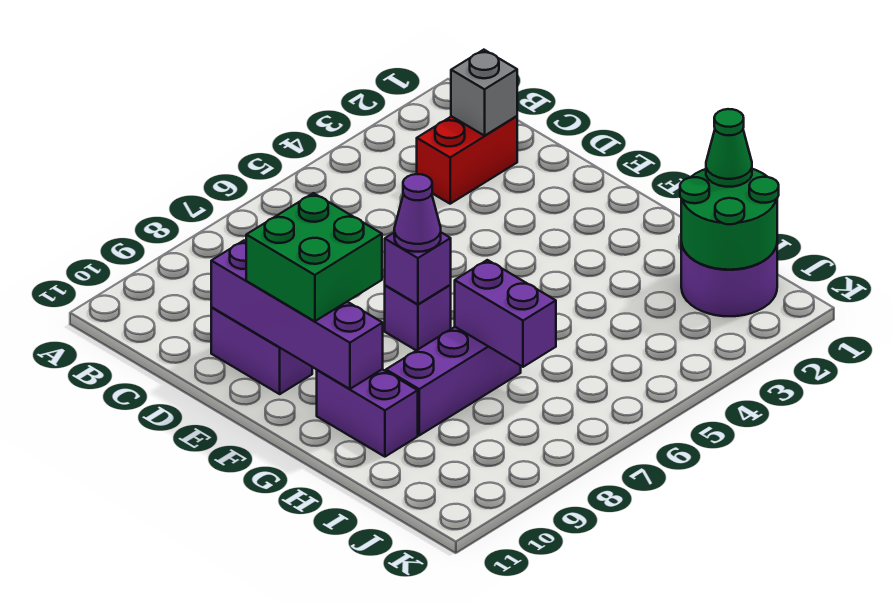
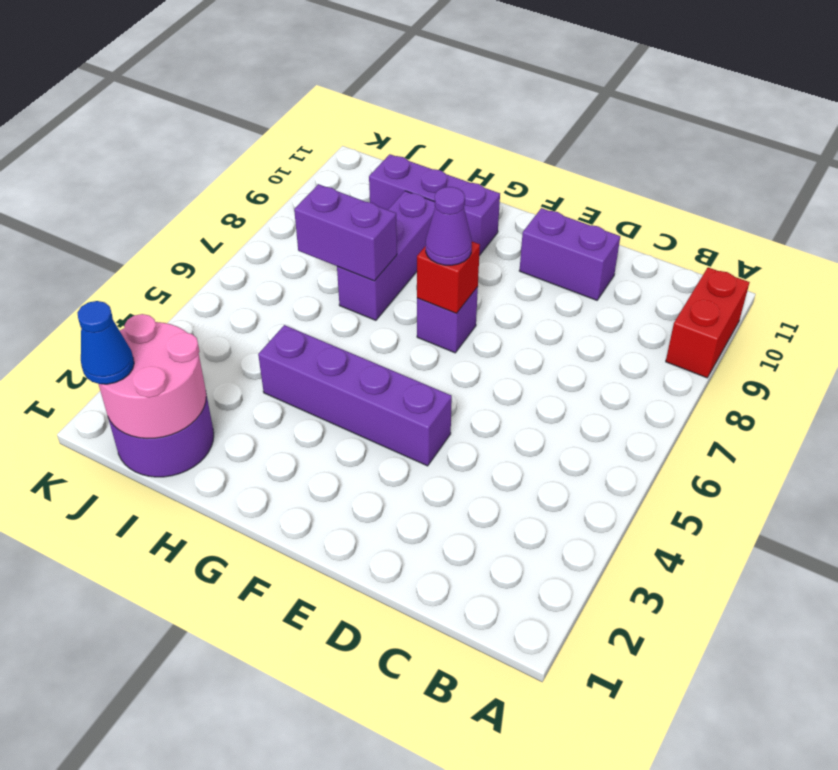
red 1x2 brick [417,116,517,204] -> red 1x2 brick moved to [666,267,750,378]
grey 1x1 brick [451,50,517,136] -> none
purple 1x4 brick [211,241,383,389] -> purple 1x4 brick moved to [258,325,452,466]
green 2x2 brick [246,193,382,321] -> none
purple 1x1 brick [385,233,451,304] -> red 1x1 brick [417,242,480,314]
purple 1x2 brick [317,369,418,457] -> purple 1x3 brick [369,154,500,256]
green 2x2 round brick [680,169,779,270] -> pink 2x2 round brick [99,314,206,439]
green 1x1 cone [706,109,752,187] -> none
none -> blue 1x1 cone [77,301,134,384]

